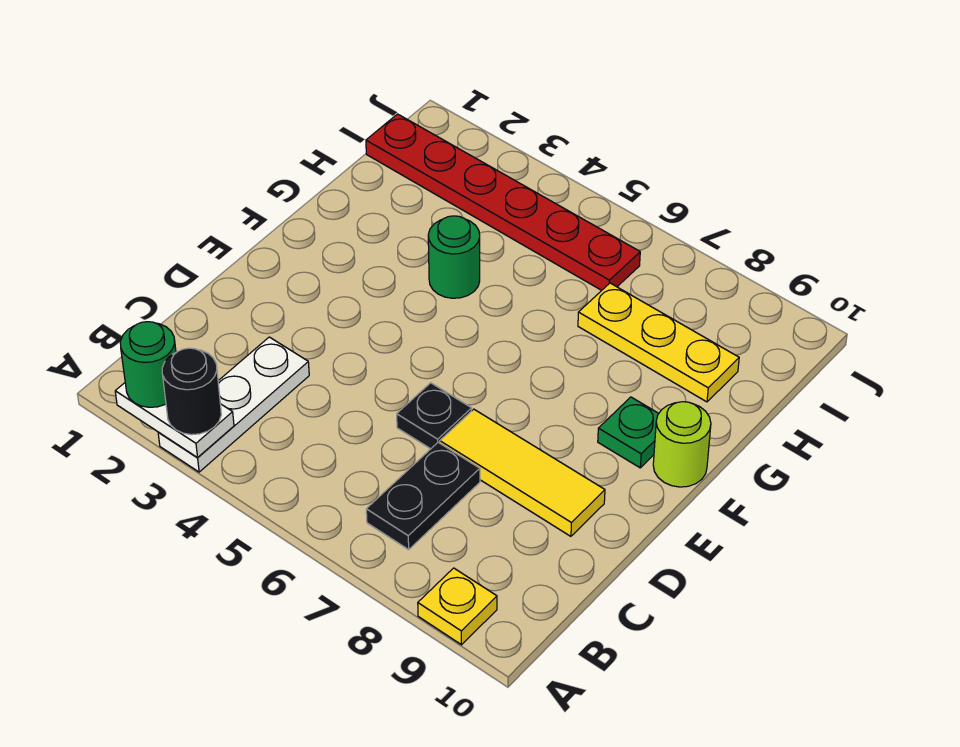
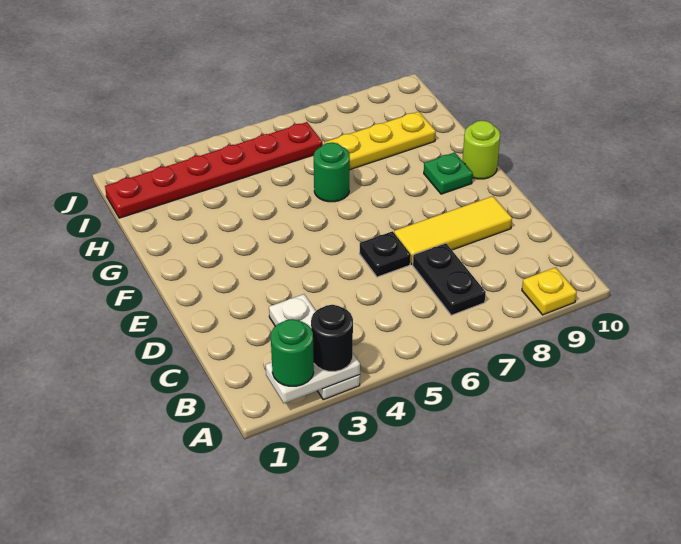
green 1x1 round brick [428,216,480,298] -> green 1x1 round brick moved to [314,142,350,202]

